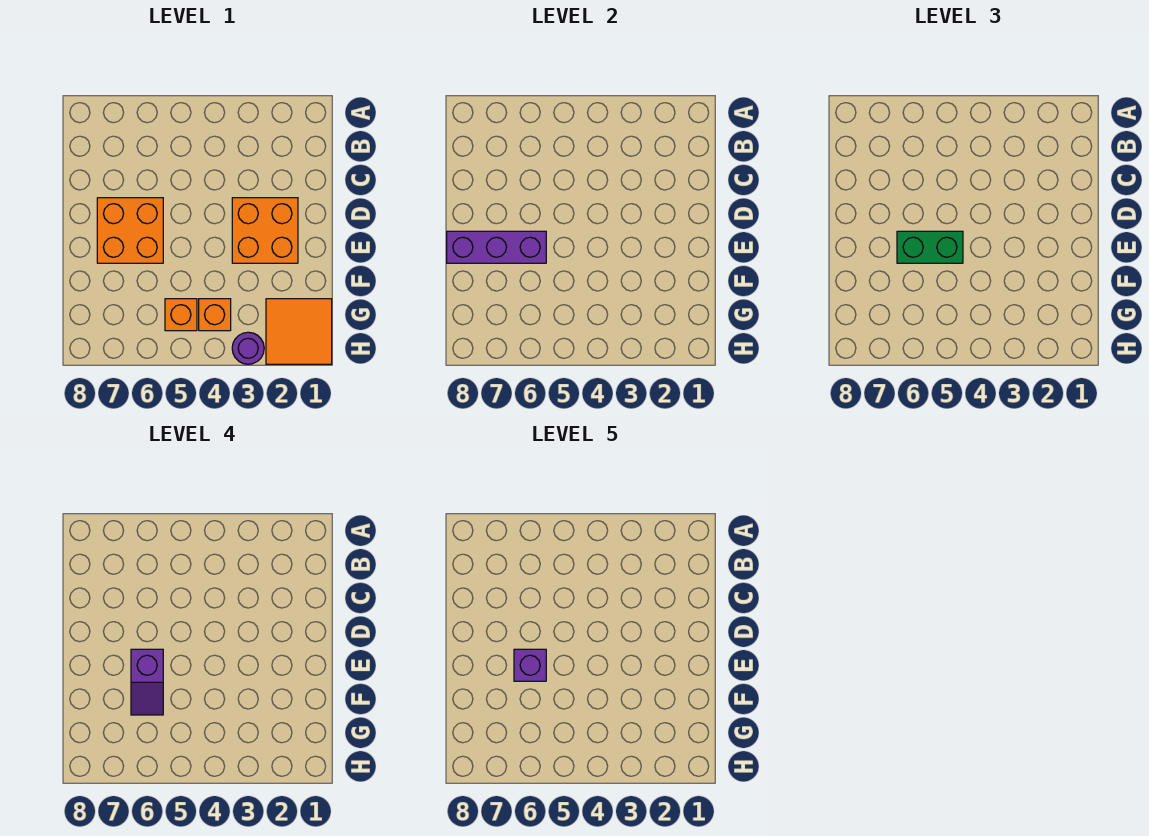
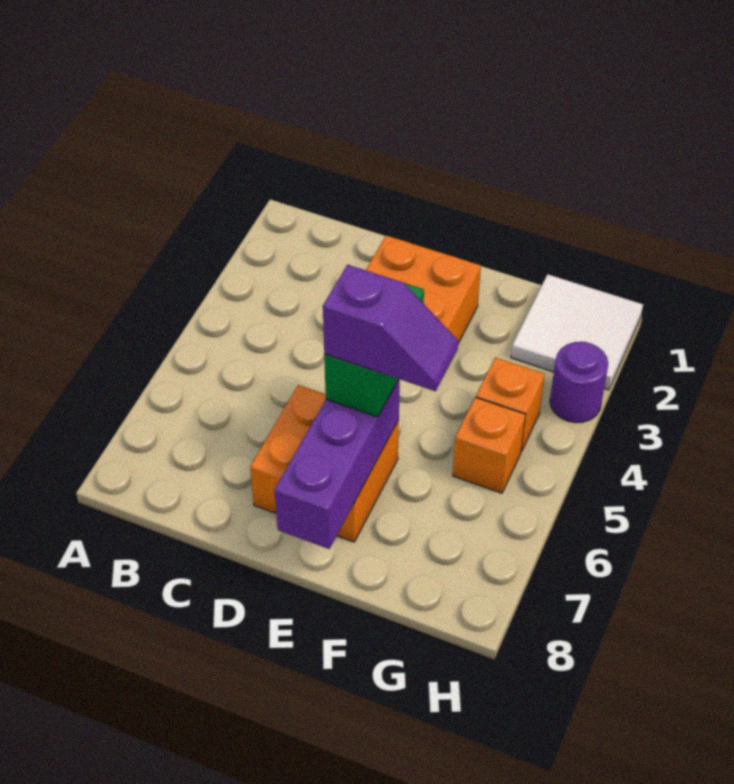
purple 1x1 brick [514,649,546,681] -> none
orange 2x2 tile [266,299,332,364] -> white 2x2 tile [511,274,643,390]

